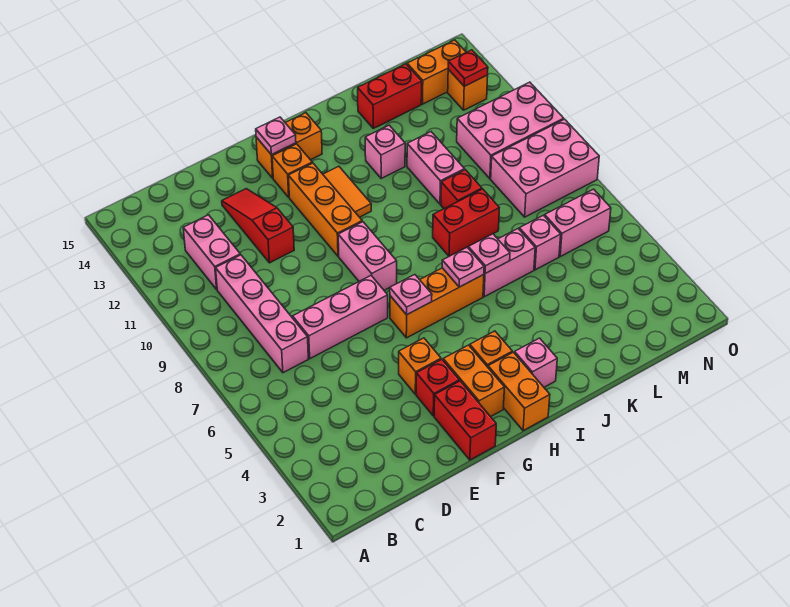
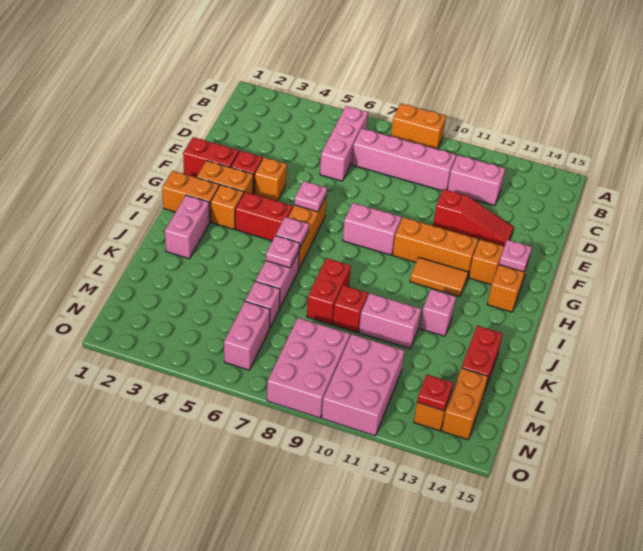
none -> orange 1x2 brick [391,103,446,149]
pink 1x3 brick [293,276,388,358] -> pink 1x3 brick moved to [320,106,368,181]
none -> red 1x2 brick [235,192,293,241]
pink 1x1 brick [514,338,557,387] -> pink 1x2 brick [165,195,210,258]

